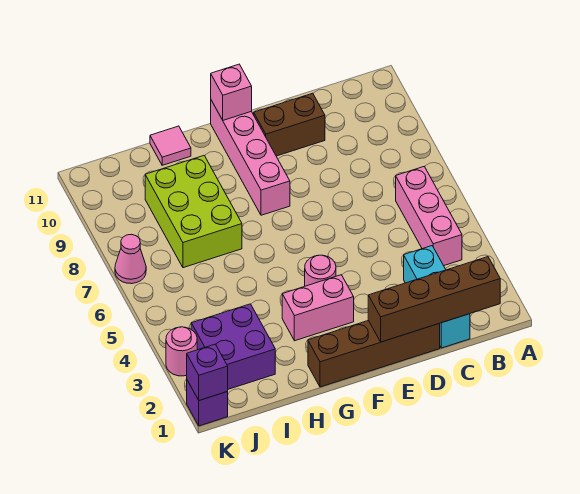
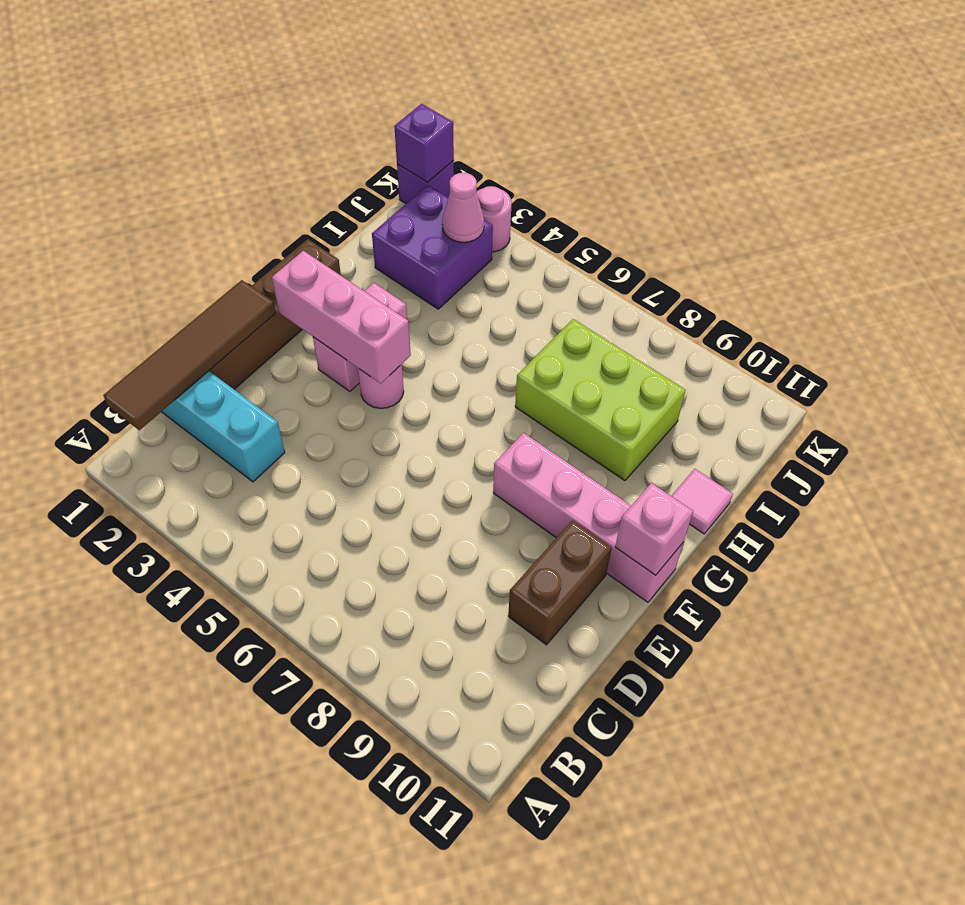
brown 1x4 brick [368,257,500,342] -> brown 1x4 tile [103,280,276,430]
pink 1x3 brick [396,167,462,266] -> pink 1x3 brick moved to [272,251,411,383]
pink 1x1 cone [115,234,146,284] -> pink 1x1 cone moved to [442,173,484,242]

